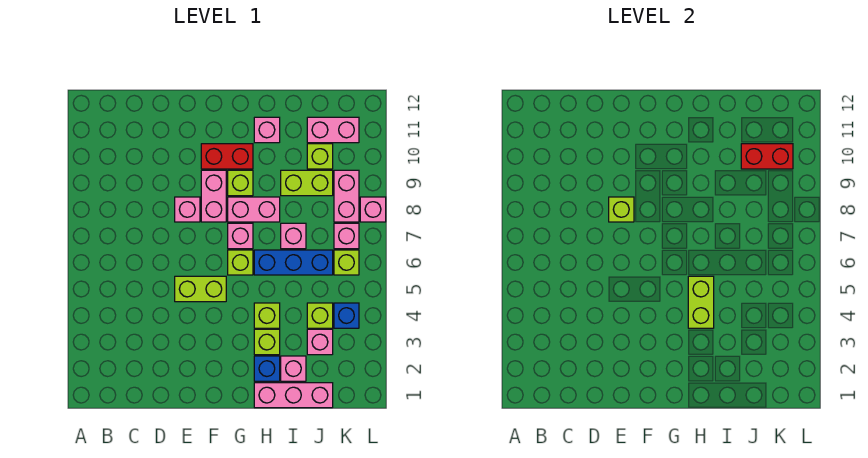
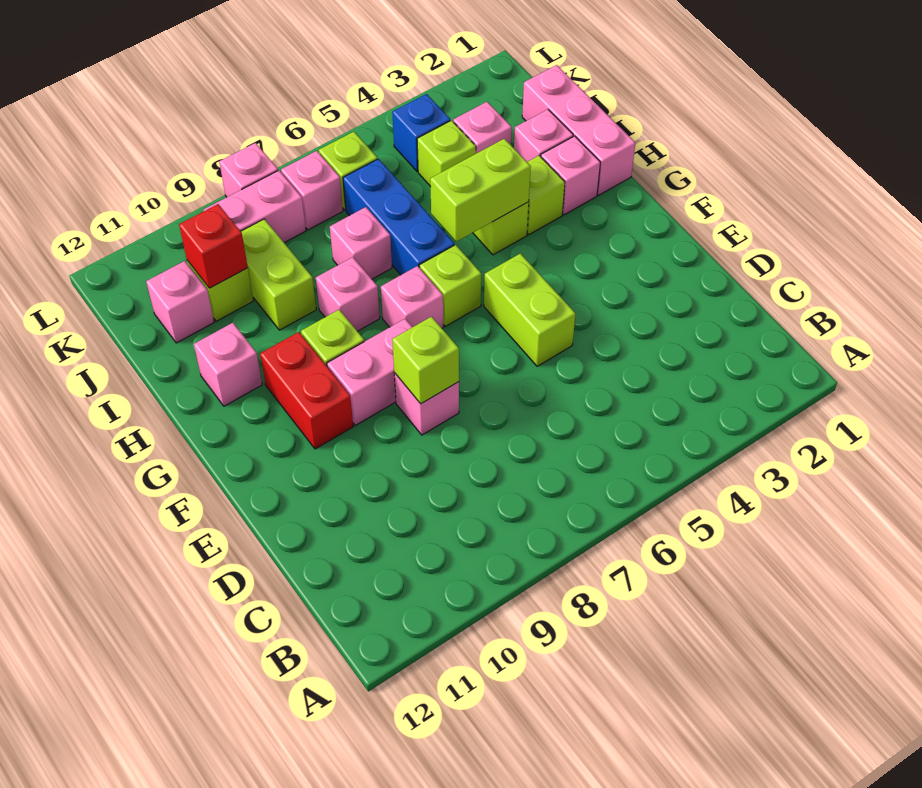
pink 1x2 brick [228,197,280,222] -> pink 1x1 brick [316,257,380,331]
blue 1x1 brick [254,356,280,381] -> pink 1x1 brick [541,136,601,215]
red 1x2 brick [741,144,793,169] -> red 1x1 brick [179,204,248,288]
pink 1x2 brick [307,117,359,143] -> pink 1x1 brick [146,261,214,343]

